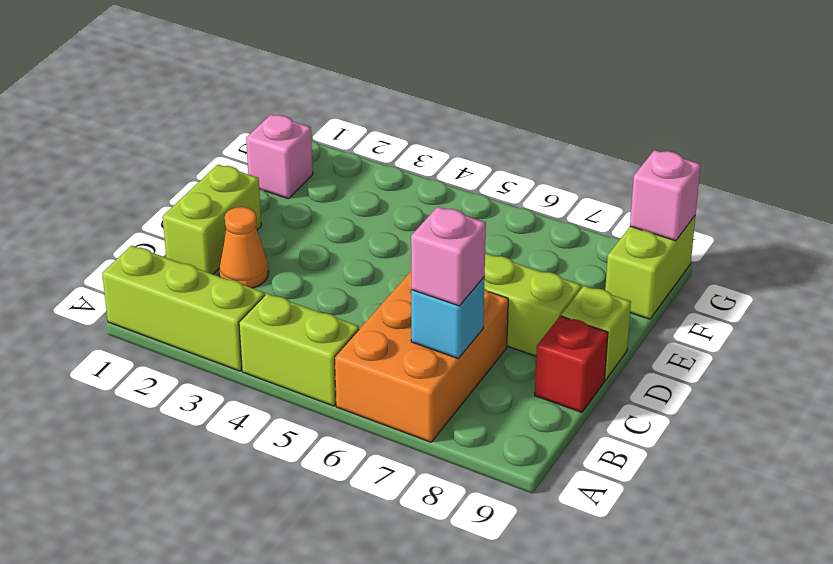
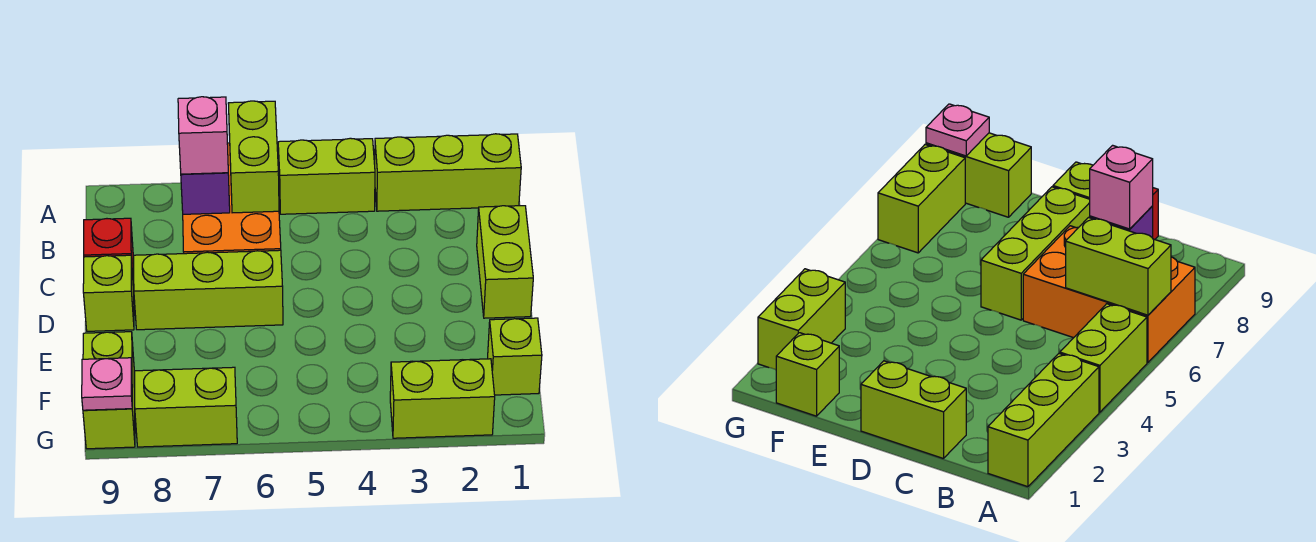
none -> lime 1x2 brick [228,101,279,213]
cyan 1x1 brick [411,277,485,359] -> purple 1x1 brick [181,173,230,214]
orange 1x1 cone [219,207,268,288] -> none
pink 1x1 brick [246,115,313,199] -> lime 1x1 brick [488,318,542,395]
none -> lime 1x2 brick [390,359,495,438]
none -> lime 1x2 brick [135,367,237,447]
pink 1x1 brick [630,150,701,241] -> pink 1x1 plate [82,358,132,410]

